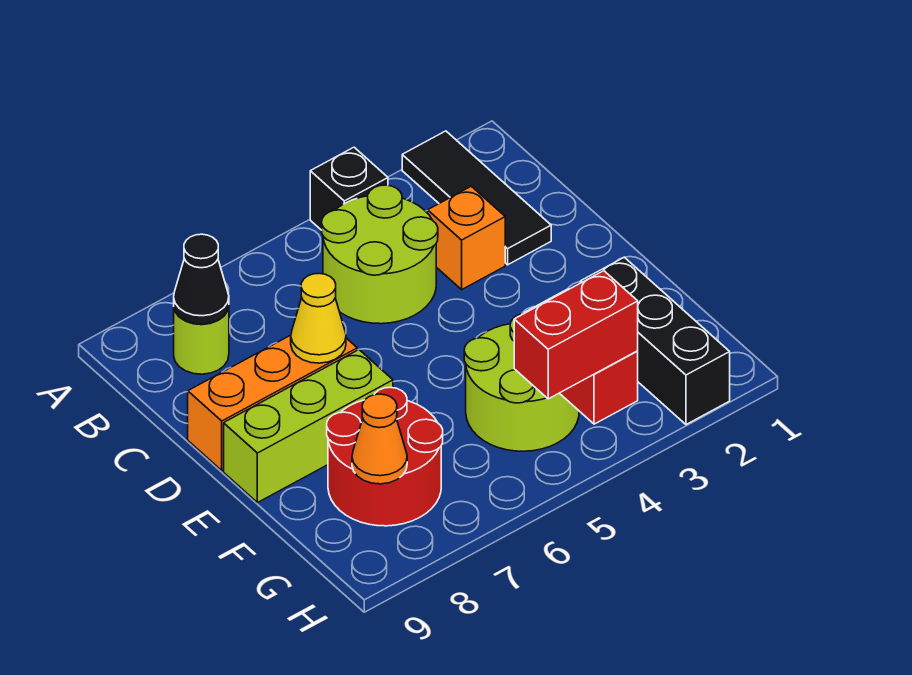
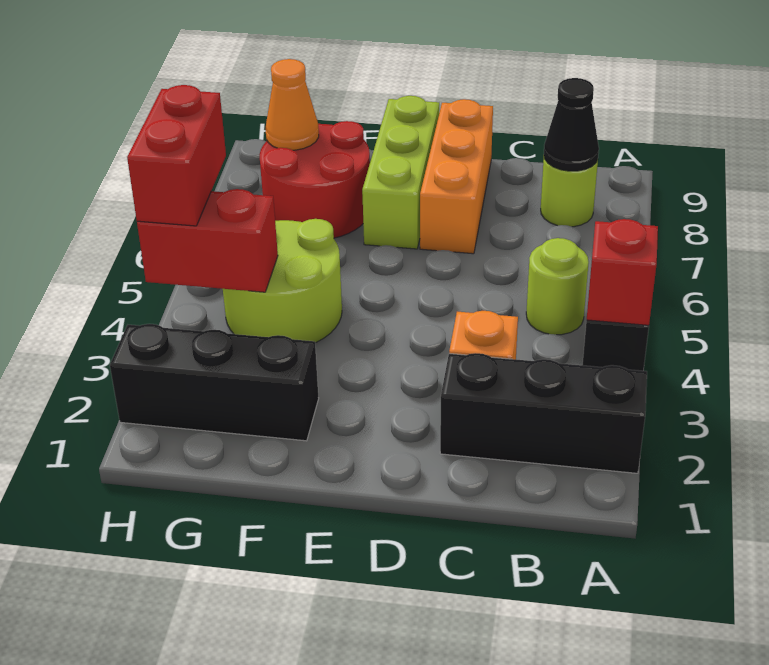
black 1x3 tile [402,131,551,265] -> black 1x3 brick [440,353,647,473]
none -> red 1x1 brick [587,219,658,325]
lime 2x2 round brick [322,185,438,324] -> lime 1x1 round brick [526,238,589,335]
yellow 1x1 cone [291,273,346,363] -> none

